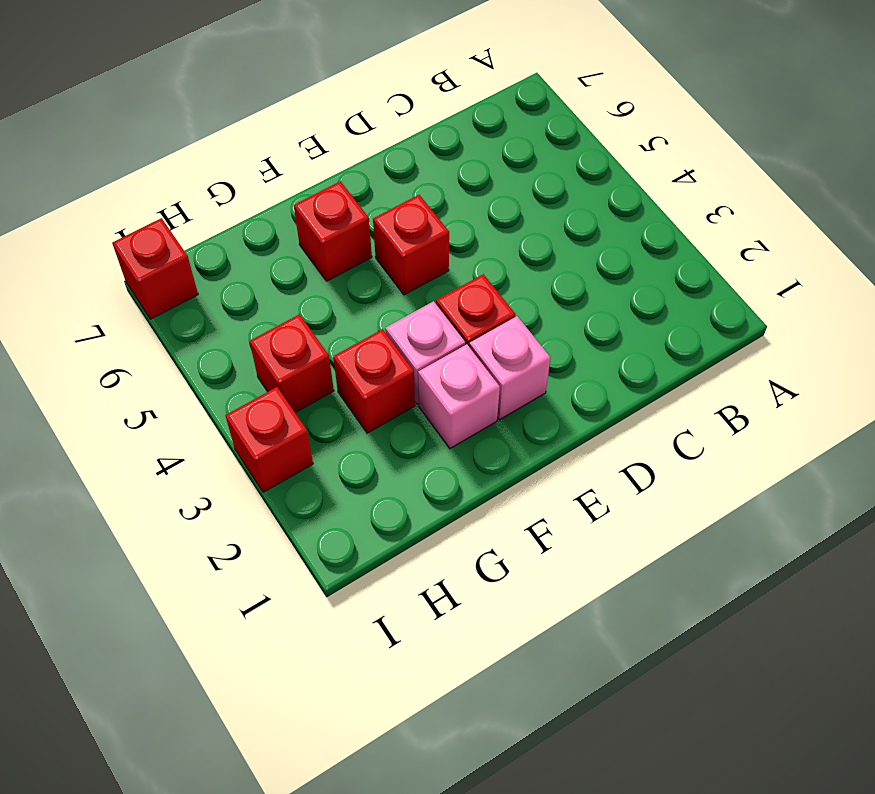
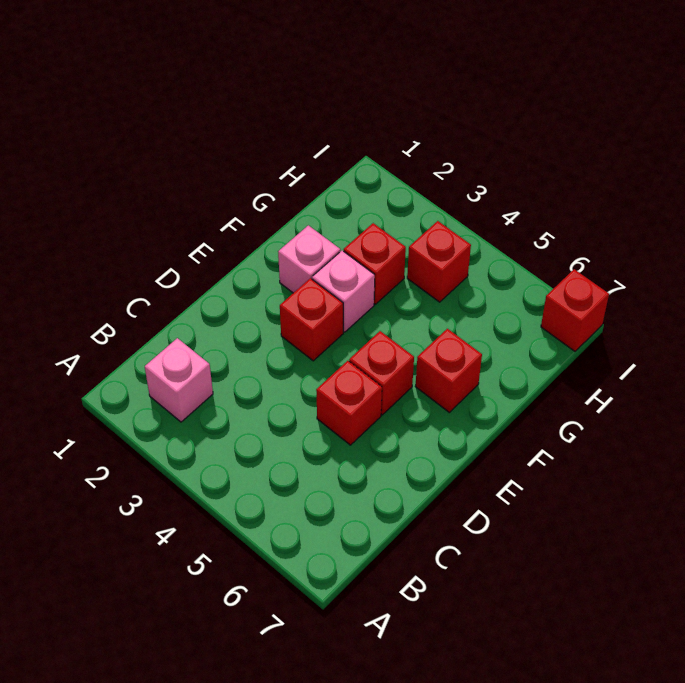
pink 1x1 brick [469,316,551,420] -> pink 1x1 brick moved to [145,338,213,422]
red 1x1 brick [225,387,313,492] -> red 1x1 brick moved to [316,361,382,445]

